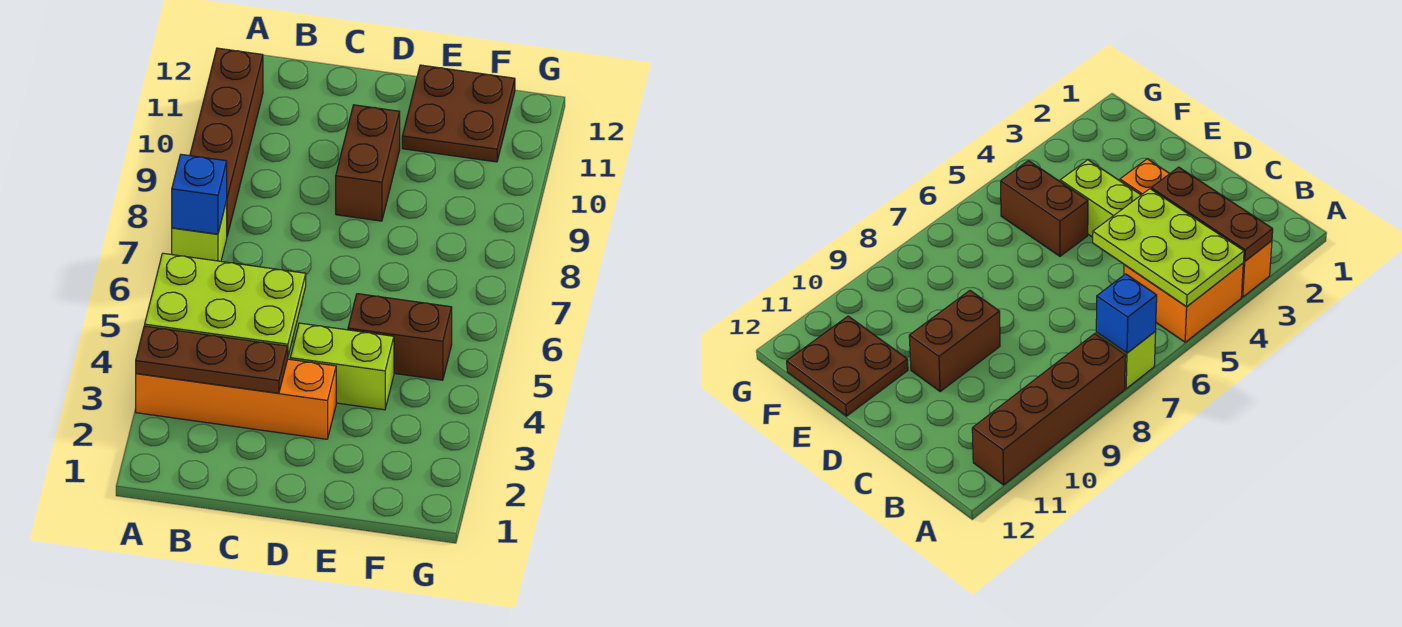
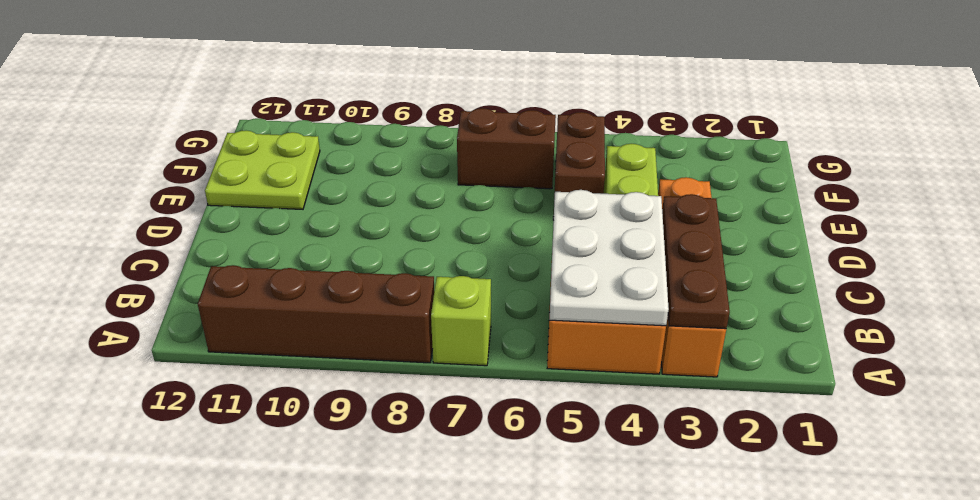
lime 2x3 plate [145,253,306,355] -> white 2x3 plate [549,190,669,326]
blue 1x1 brick [172,154,227,234] -> none
brown 1x2 brick [336,105,400,221] -> brown 1x2 brick moved to [457,108,556,189]
brown 2x2 plate [402,65,515,162] -> lime 2x2 plate [205,131,320,209]

